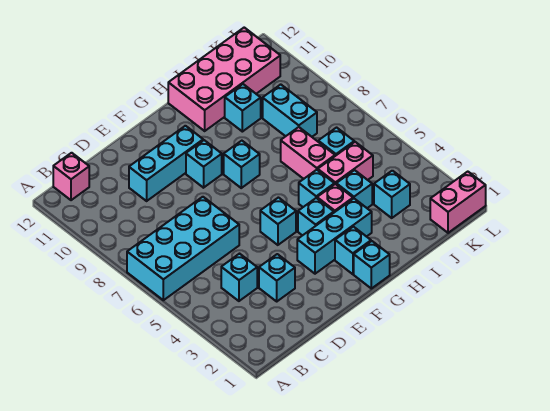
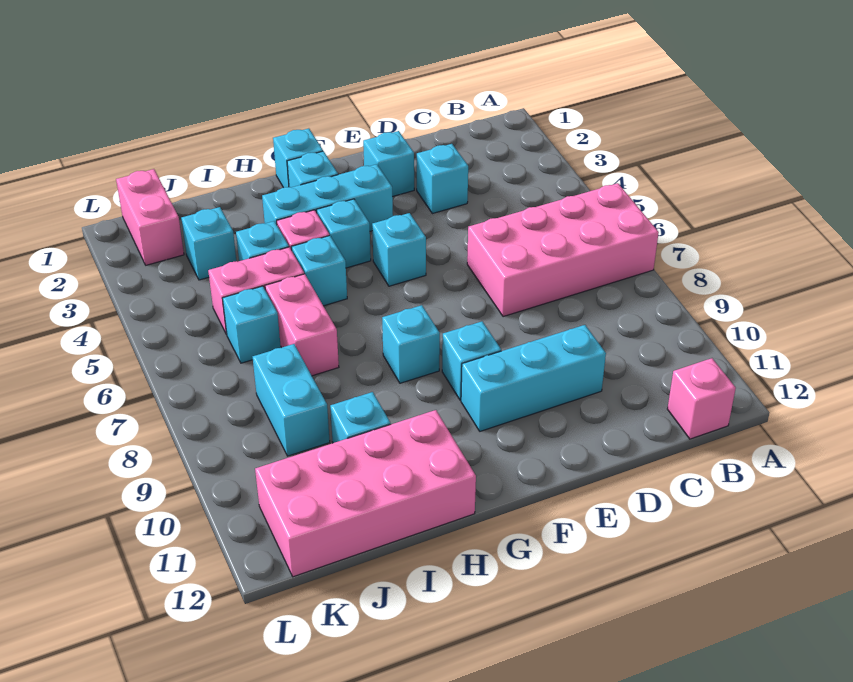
cyan 2x4 brick [127,197,239,300] -> pink 2x4 brick [467,183,659,317]
cyan 1x1 brick [221,254,257,301] -> cyan 1x1 brick moved to [363,131,414,197]
pink 1x2 brick [430,172,486,233] -> pink 1x2 brick turned to [116,169,184,265]

